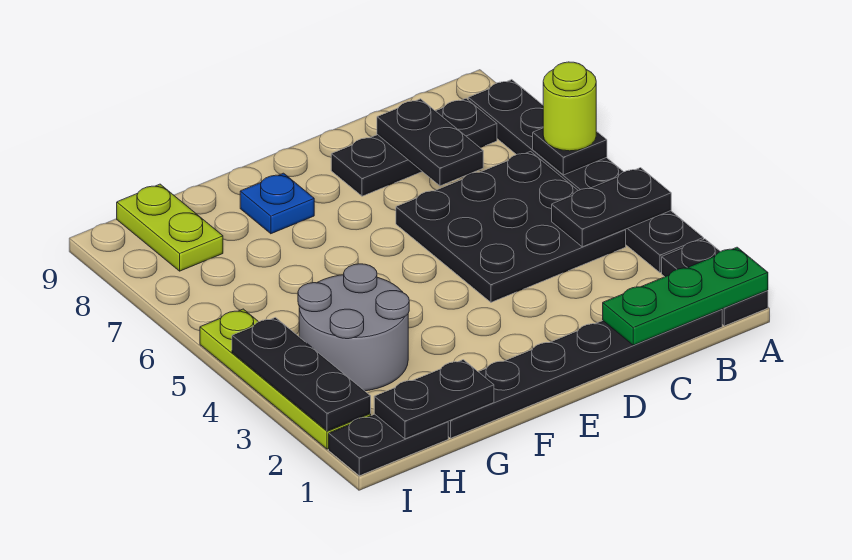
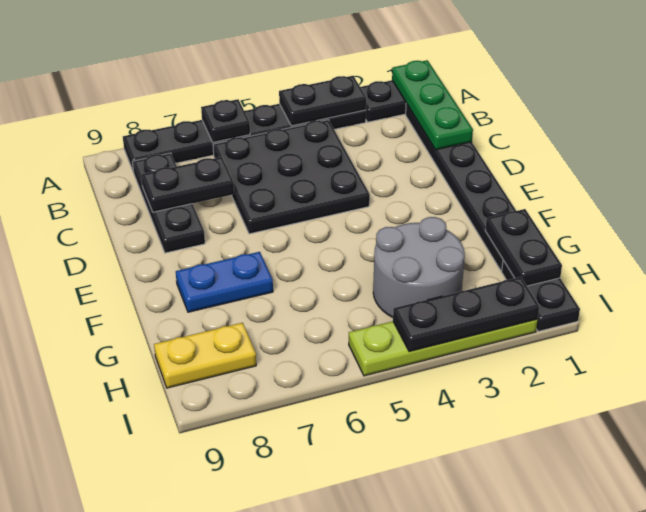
black 1x2 plate [552,168,671,247] -> black 1x2 plate turned to [279,76,366,126]
lime 1x1 round brick [543,62,596,151] -> none
blue 1x1 plate [240,173,314,234] -> blue 1x2 plate [176,252,273,312]
lime 1x2 plate [117,184,223,271] -> yellow 1x2 plate [154,323,256,388]

